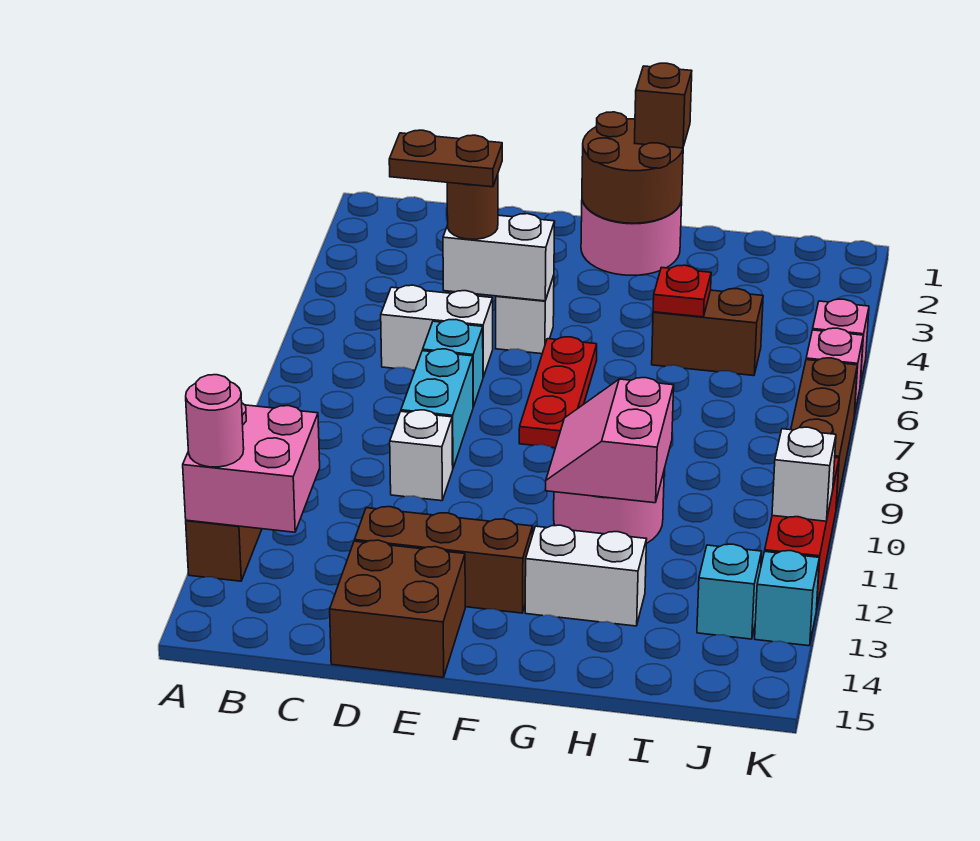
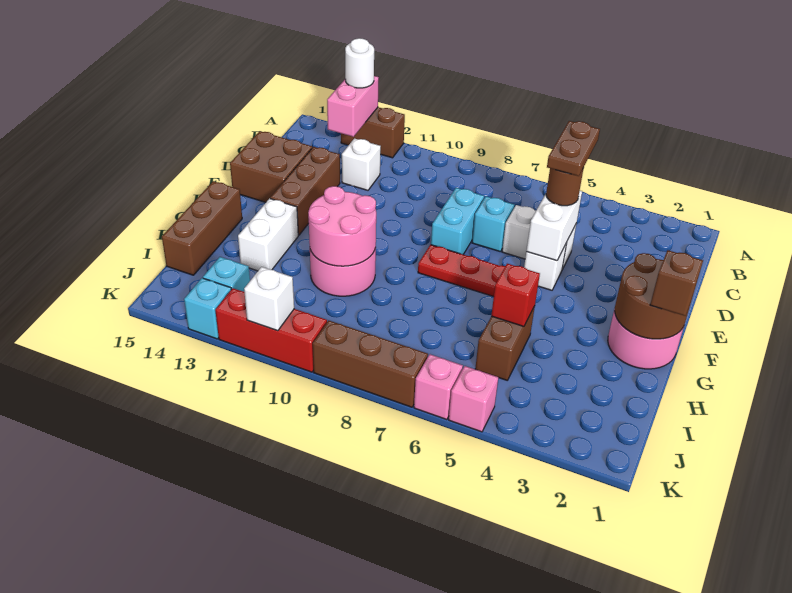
pink 2x2 brick [183,403,320,532] -> pink 1x2 brick [327,76,379,137]
pink 1x1 round brick [186,375,244,467] -> white 1x1 round brick [345,38,374,88]
white 1x2 brick [381,285,493,377] -> white 1x2 brick turned to [502,205,577,269]
cyan 1x2 brick [401,349,473,468] -> cyan 1x2 brick turned to [431,188,484,254]
white 1x1 brick [390,410,453,501] -> white 1x1 brick moved to [342,138,381,190]
pink 2x2 slope [546,378,674,503] -> pink 2x2 round brick [308,186,376,266]
none -> brown 1x3 brick [162,181,242,275]
red 1x1 plate [653,265,711,317] -> red 1x1 brick [491,264,540,326]

